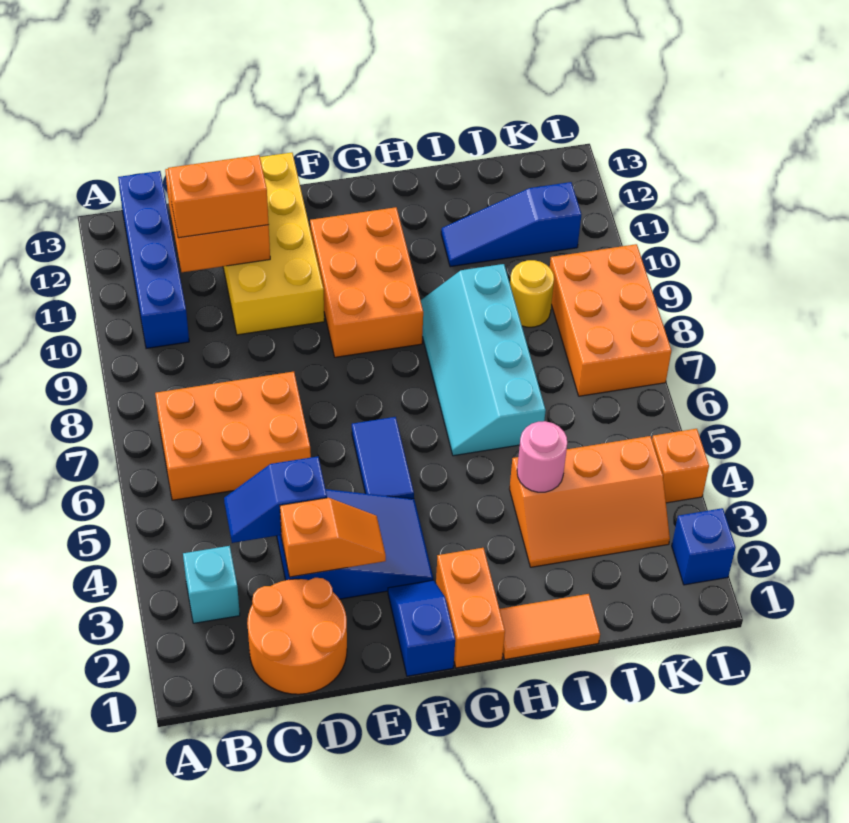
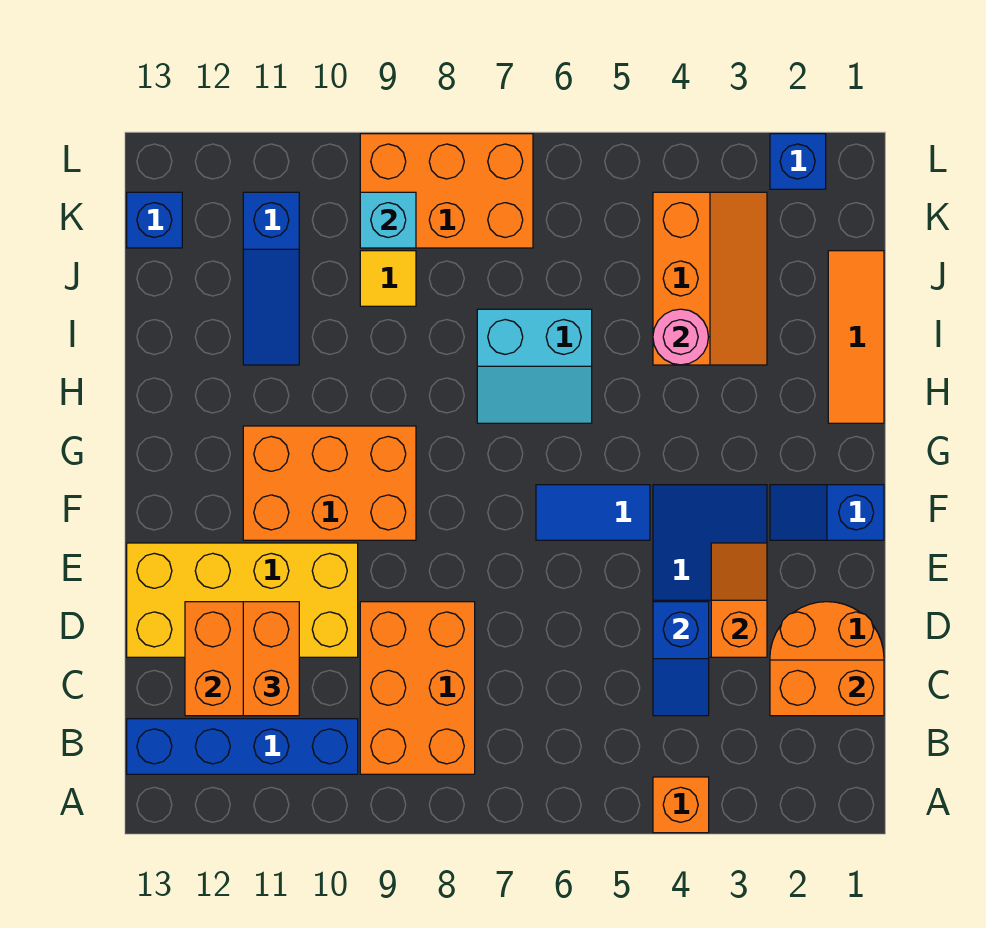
cyan 1x1 brick [183,546,240,623] -> cyan 1x1 brick moved to [360,192,416,248]
orange 2x3 brick [155,372,311,500] -> orange 2x3 brick moved to [360,602,475,774]
orange 1x2 brick [436,548,505,668] -> orange 1x2 brick moved to [770,660,884,716]
orange 1x2 tile [500,594,600,660] -> orange 1x3 tile [828,251,884,423]
cyan 2x4 slope [421,264,546,456] -> cyan 2x2 slope [477,309,592,423]
yellow 1x1 round brick [510,260,554,327] -> yellow 1x1 tile [360,251,416,306]
none -> blue 1x1 brick [127,192,182,248]
orange 1x1 brick [652,429,709,503] -> orange 1x1 brick moved to [653,777,709,833]

